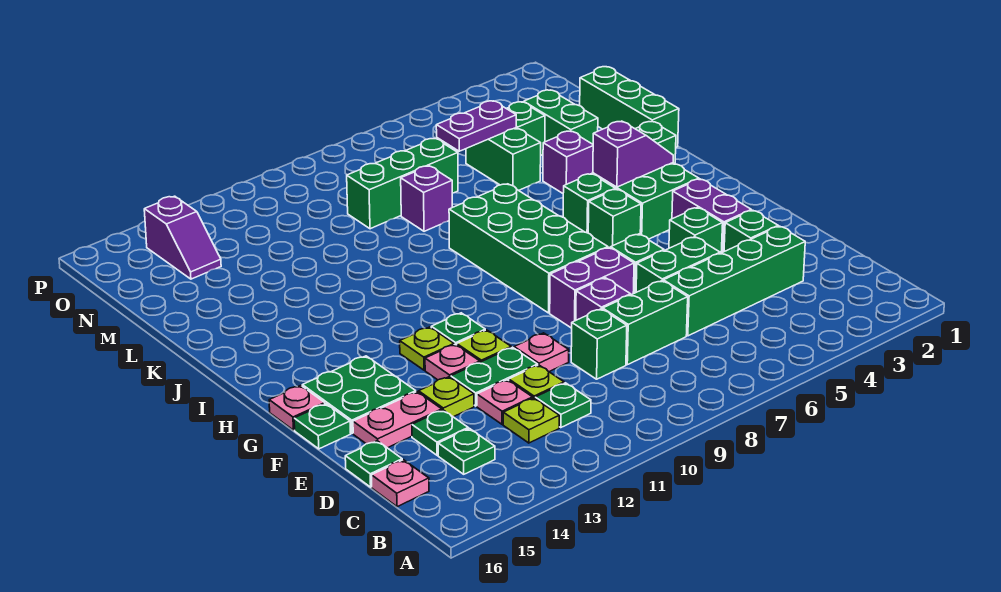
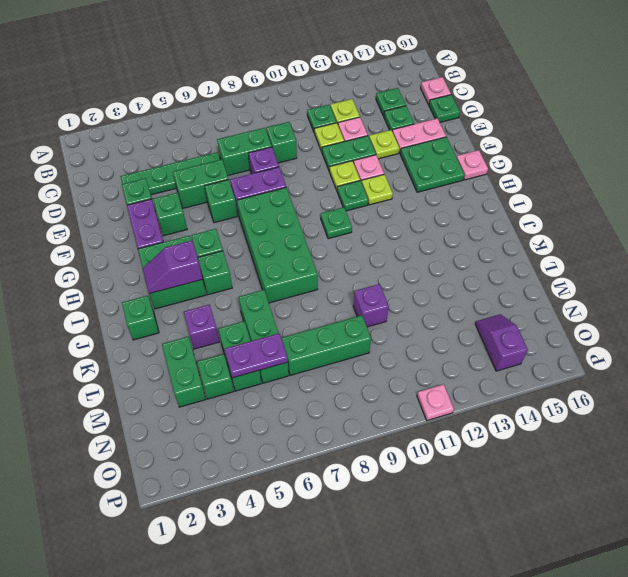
green 1x4 brick [663,226,805,336] -> green 1x4 plate [120,152,220,195]
pink 1x1 plate [514,333,569,372] -> pink 1x1 plate moved to [417,384,454,421]
green 1x1 plate [294,404,351,449] -> green 1x1 plate moved to [321,207,352,239]
green 1x3 brick [580,67,679,147] -> green 1x3 brick moved to [239,290,289,383]
purple 1x1 brick [401,166,452,231] -> purple 1x1 brick moved to [353,284,389,327]

